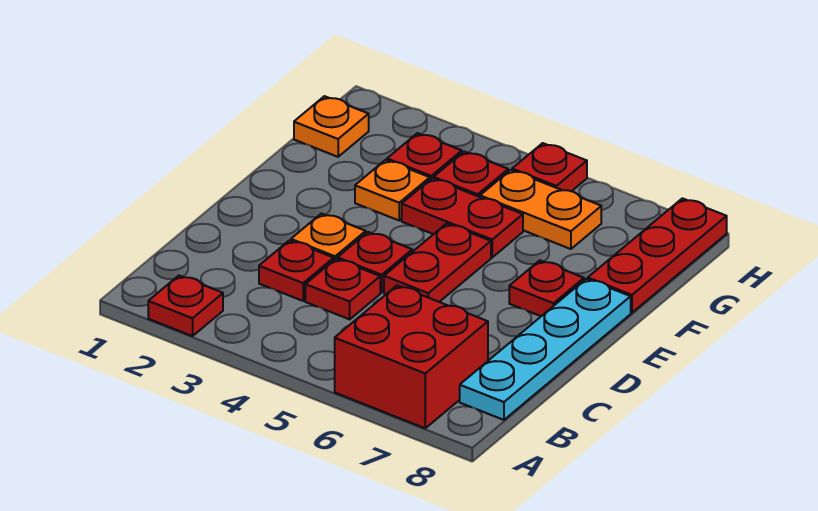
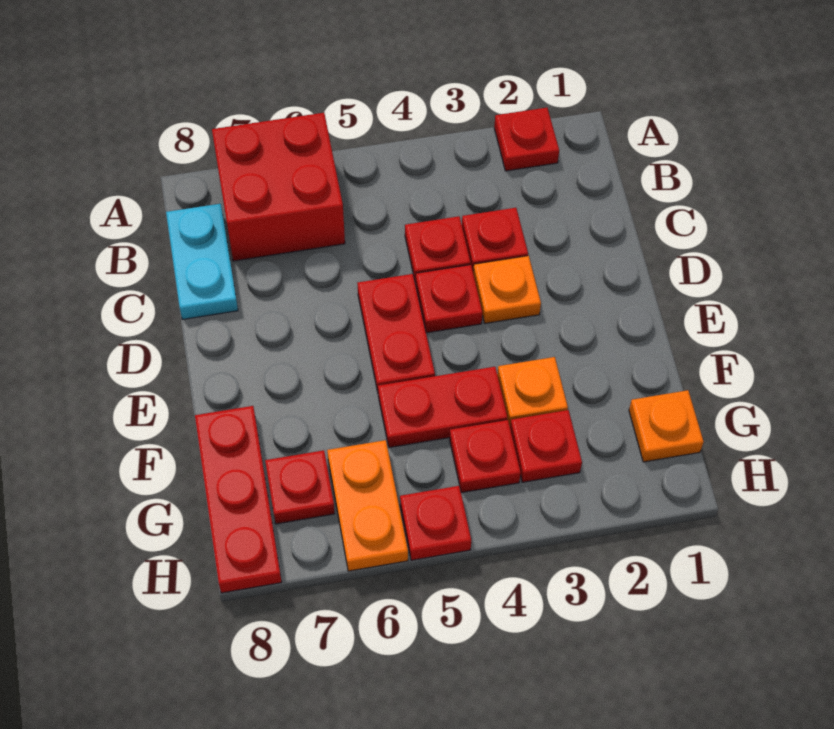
cyan 1x4 plate [460,279,631,420] -> cyan 1x2 plate [166,204,238,319]
red 1x1 plate [509,260,584,316] -> red 1x1 plate moved to [265,450,335,524]
orange 1x2 plate [480,170,601,249] -> orange 1x2 plate turned to [327,440,408,571]

